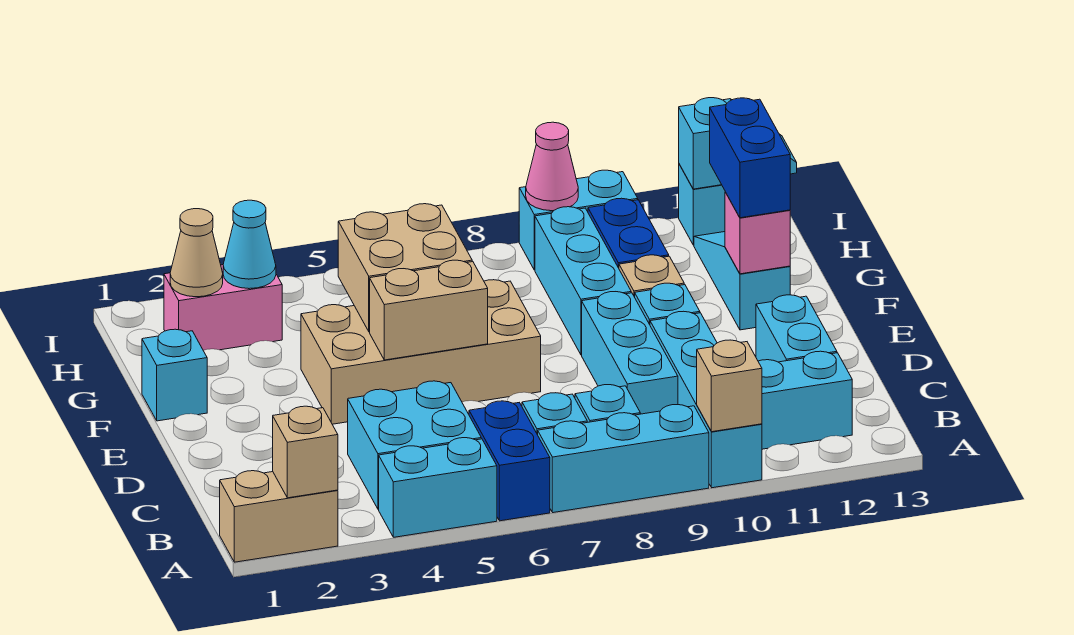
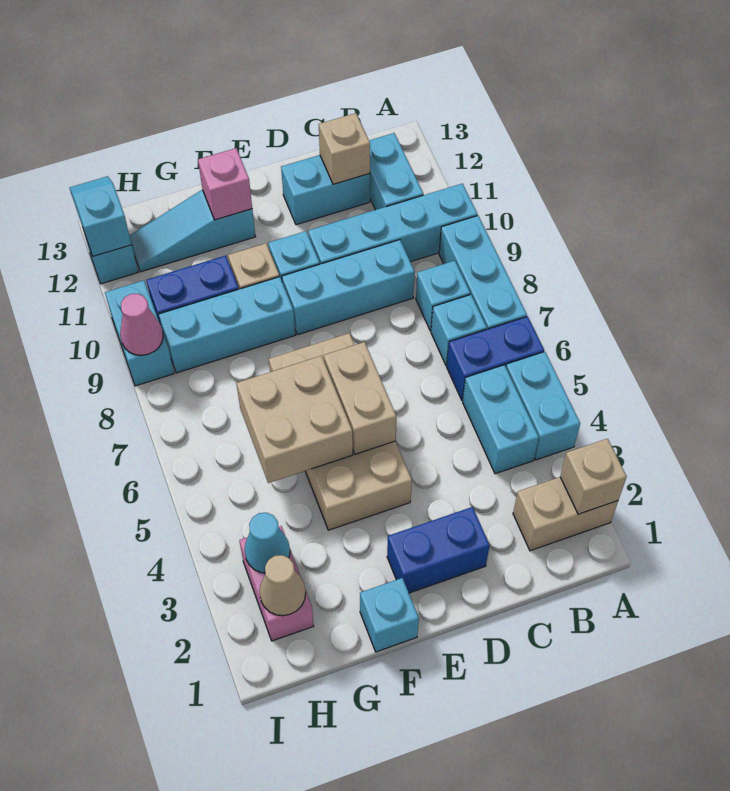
tan 1x2 brick [220,471,338,562] -> tan 1x2 brick turned to [513,477,618,551]
tan 1x1 brick [697,340,762,432] -> tan 1x1 brick moved to [319,113,370,184]
cyan 2x2 brick [348,381,481,509] -> cyan 1x2 brick [463,365,539,474]
blue 1x2 brick [710,98,790,218] -> blue 1x2 brick moved to [387,507,490,593]

